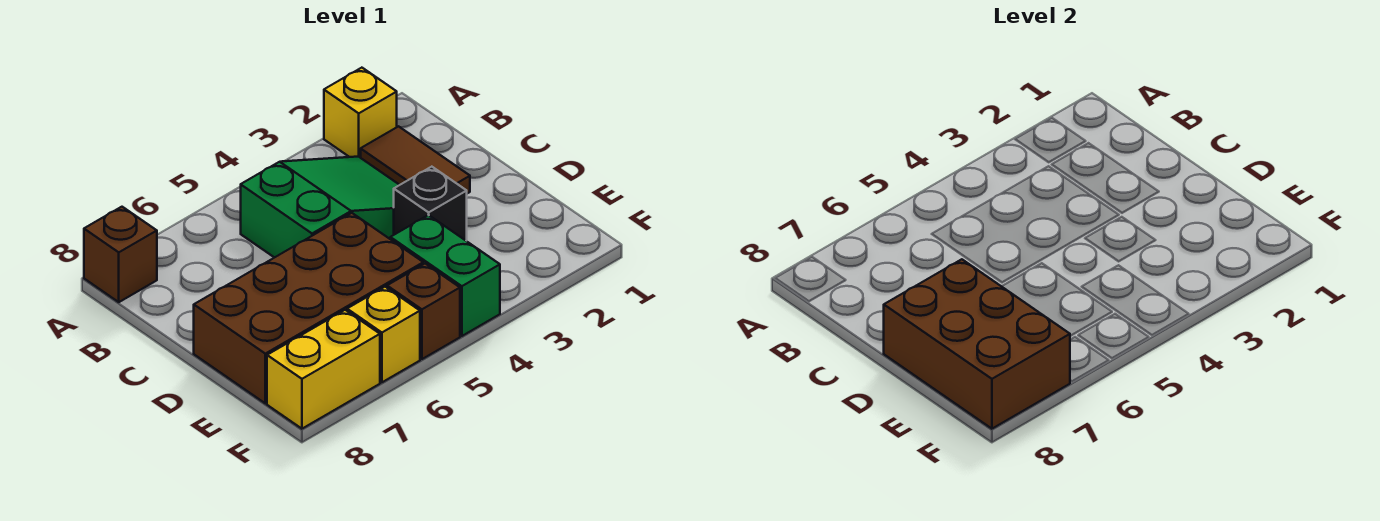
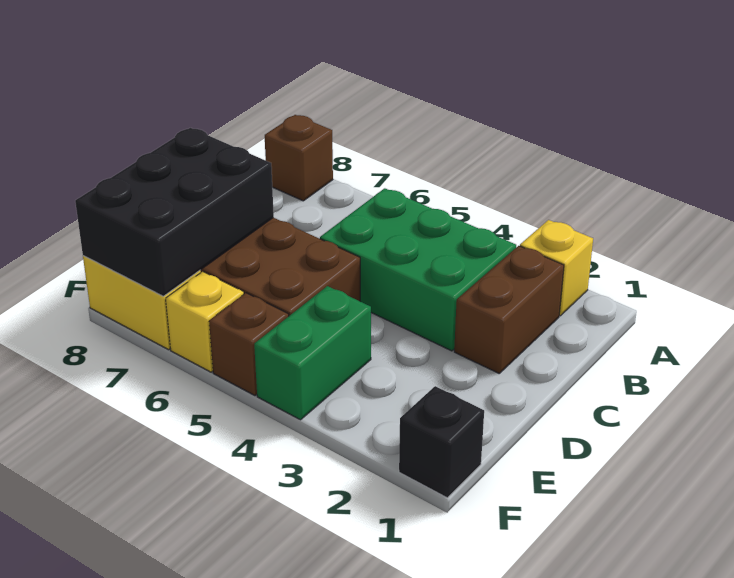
brown 1x2 tile [361,126,470,193] -> brown 1x2 brick [454,246,564,373]
green 2x3 slope [241,157,399,258] -> green 2x3 brick [320,188,516,351]
black 1x1 brick [394,167,467,240] -> black 1x1 brick moved to [399,386,484,498]
brown 2x3 brick [884,259,1070,429] -> black 2x3 brick [75,128,274,296]

